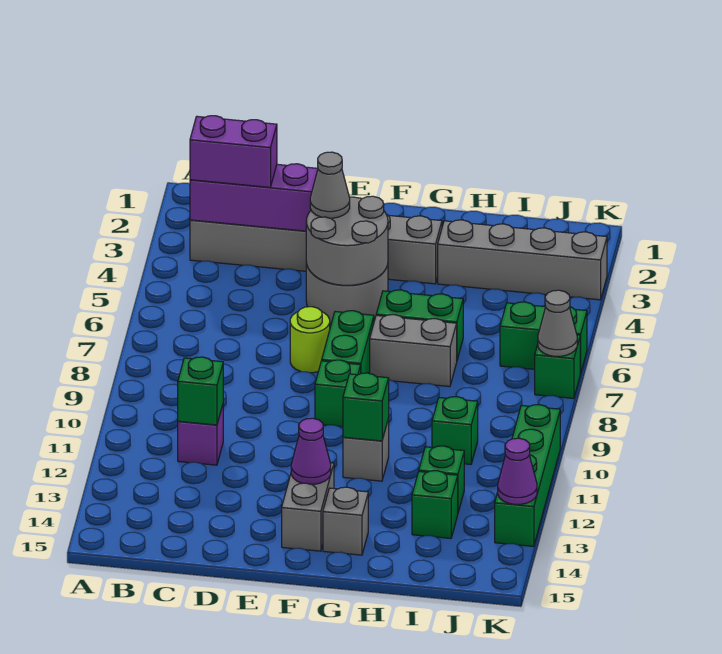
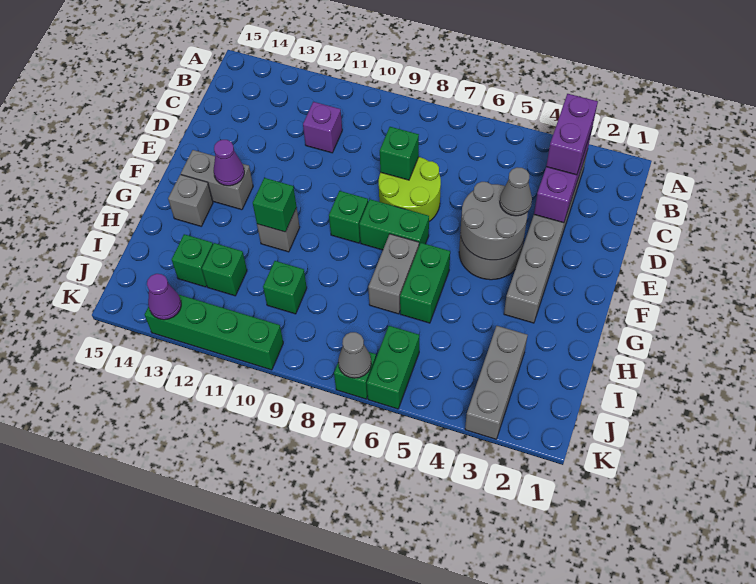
green 1x1 brick [178,357,223,425] -> green 1x1 brick moved to [380,127,419,180]
lime 1x1 round brick [290,307,330,373] -> lime 2x2 round brick [379,157,441,221]
grey 1x4 brick [438,220,607,300] -> grey 1x3 brick [465,326,528,439]

